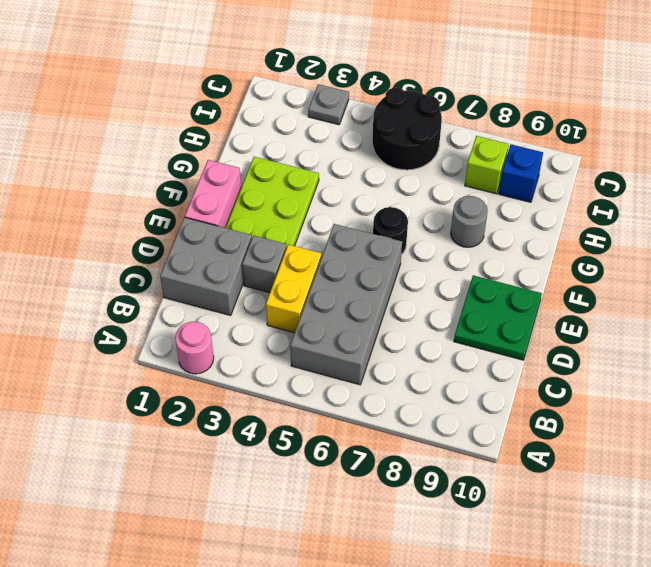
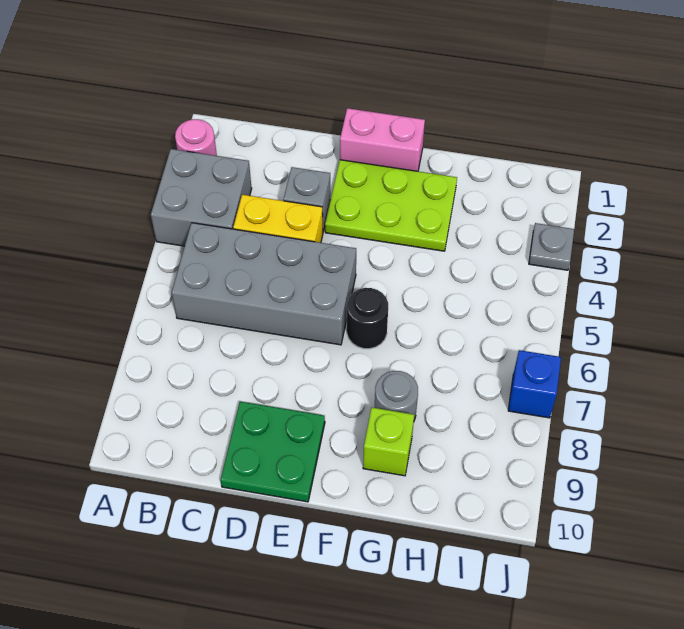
grey 2x2 brick [160,217,252,315] -> grey 2x2 brick moved to [151,149,252,246]
black 2x2 round brick [372,88,442,170] -> none
lime 1x1 brick [465,136,509,194] -> lime 1x1 brick moved to [363,408,414,476]
blue 1x1 brick [499,144,543,202] -> blue 1x1 brick moved to [508,350,561,418]

